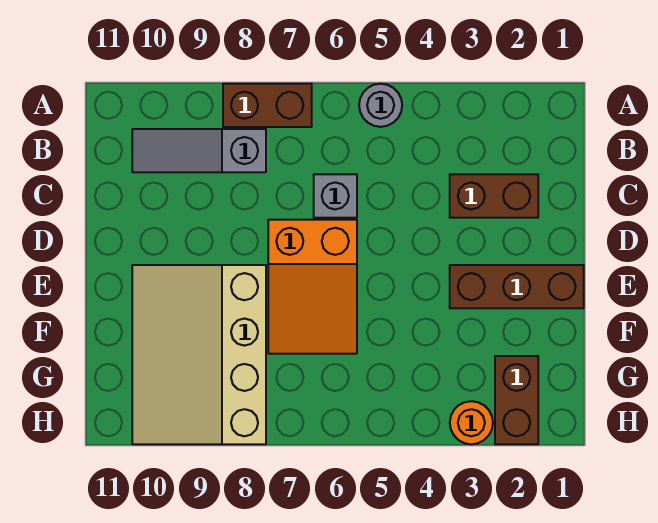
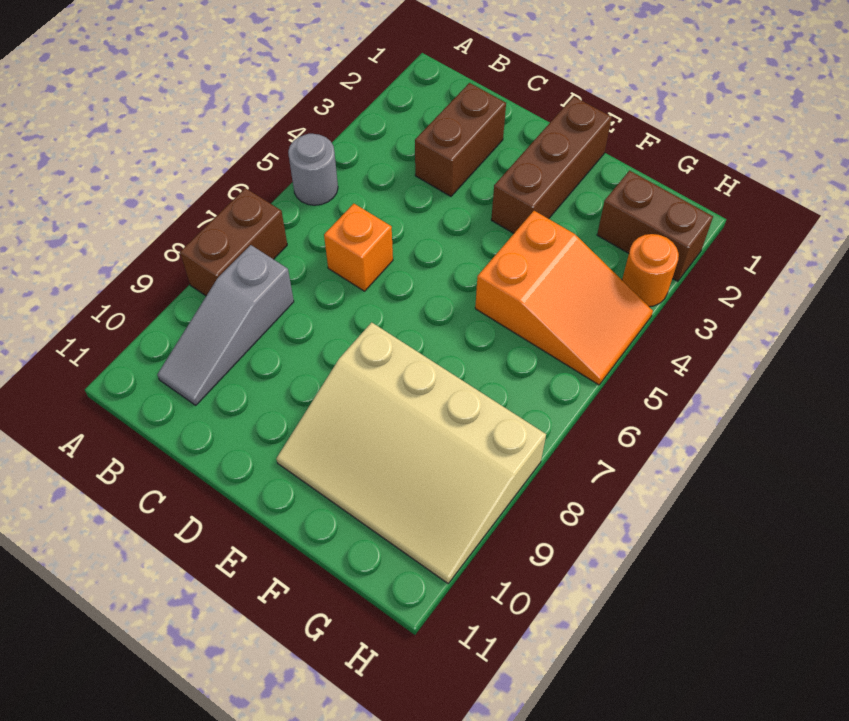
grey 1x1 brick [314,174,357,218] -> orange 1x1 brick [324,204,393,291]
orange 2x3 slope [268,220,357,354] -> orange 2x3 slope moved to [475,211,653,385]

